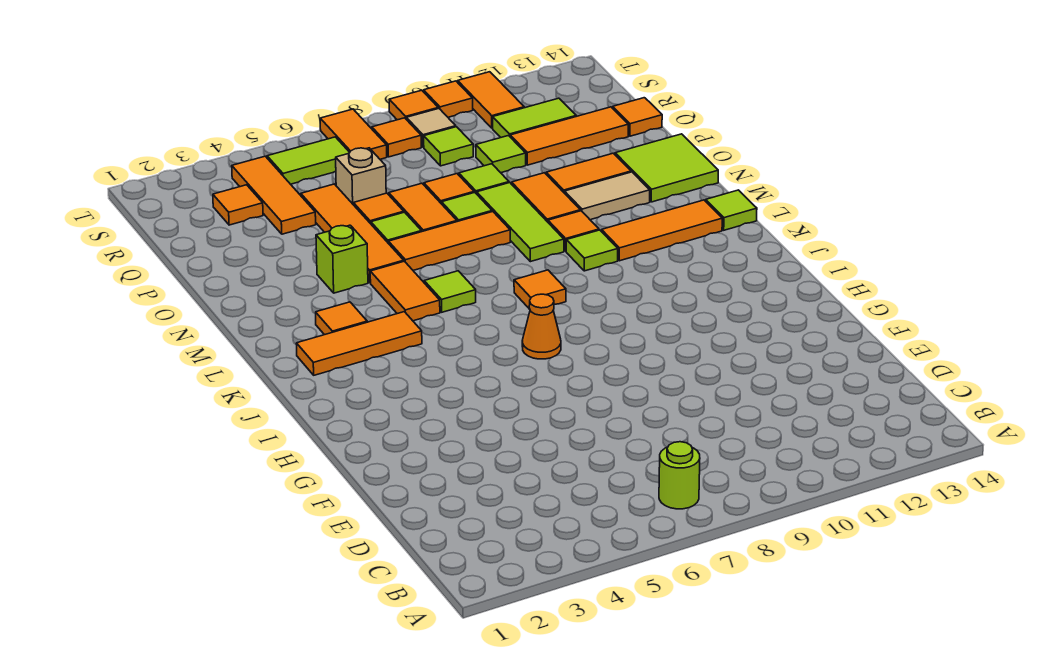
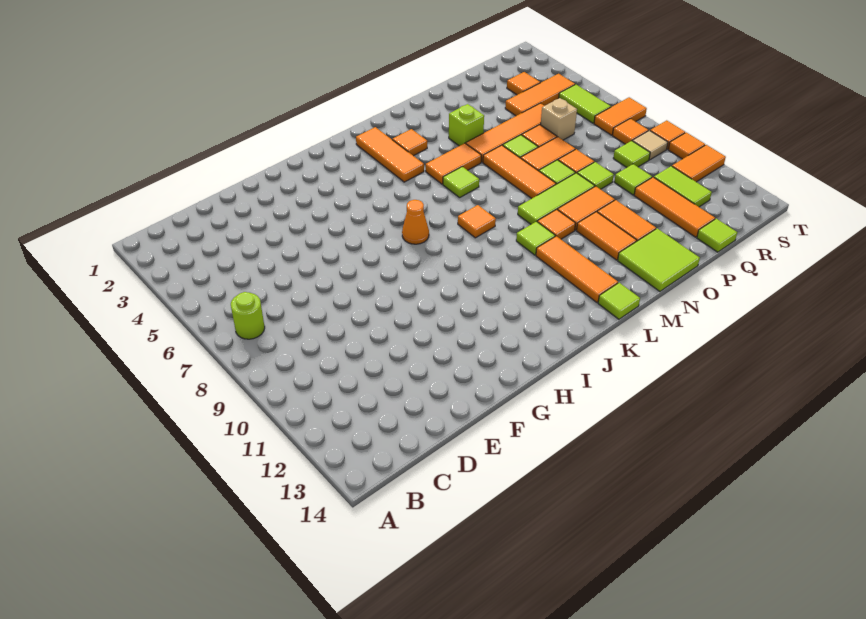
tan 1x2 tile [565,172,650,220] -> orange 1x2 tile [577,212,637,260]
orange 1x1 tile [613,98,662,136] -> lime 1x1 tile [697,219,737,252]

